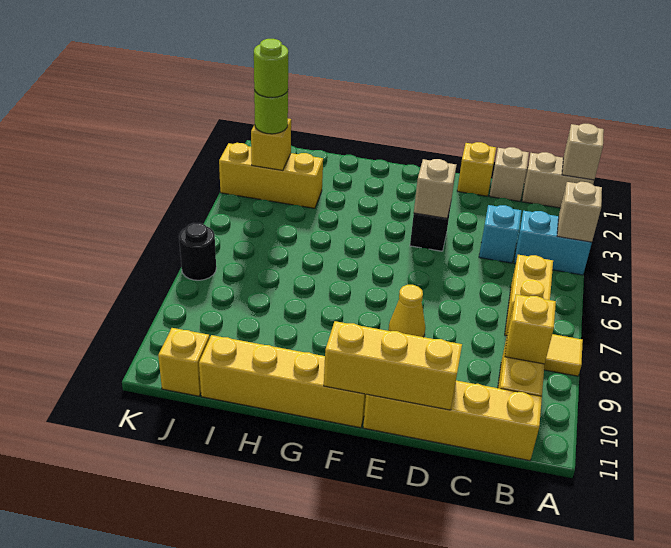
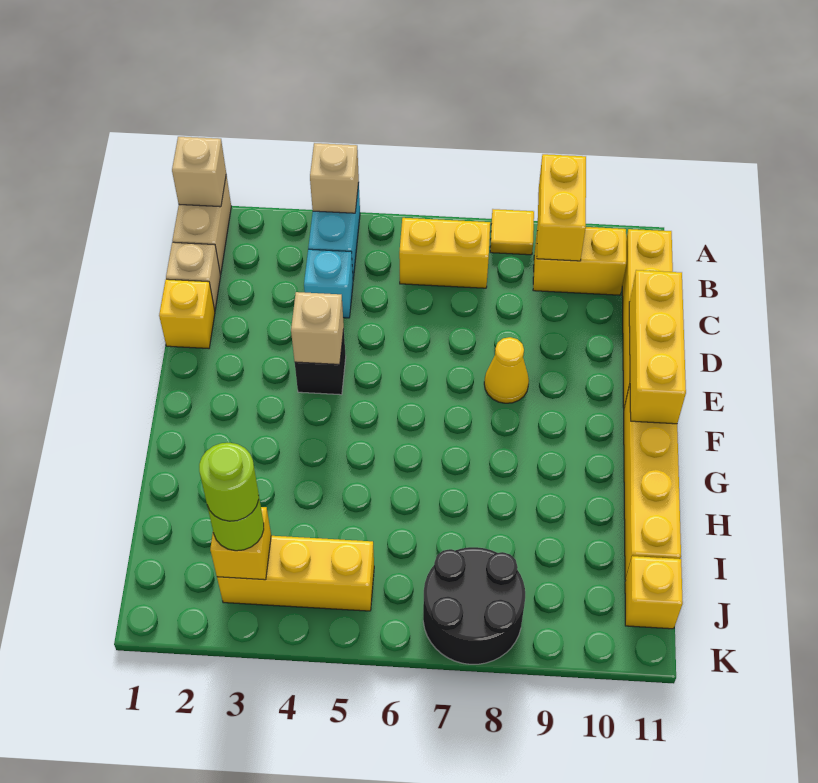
yellow 1x1 brick [505,294,556,364] -> yellow 1x2 brick [537,154,586,261]
yellow 1x3 brick [219,143,323,208] -> yellow 1x3 brick turned to [217,536,374,611]
black 1x1 round brick [179,223,216,280] -> black 2x2 round brick [423,547,525,664]

